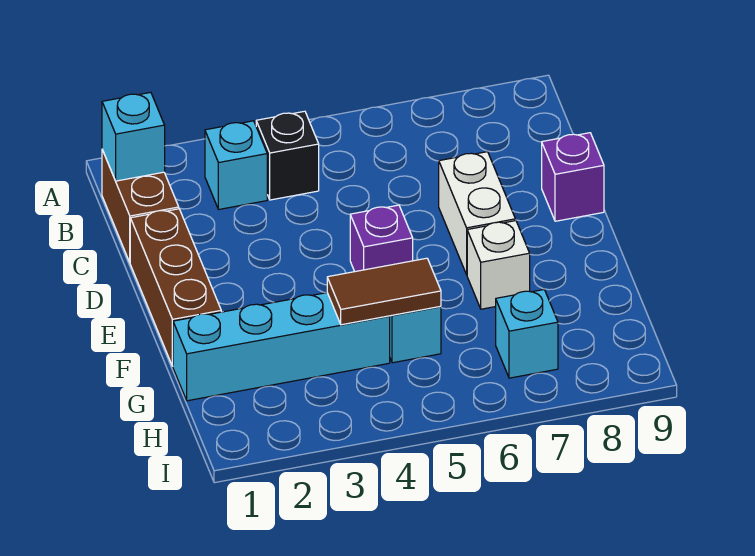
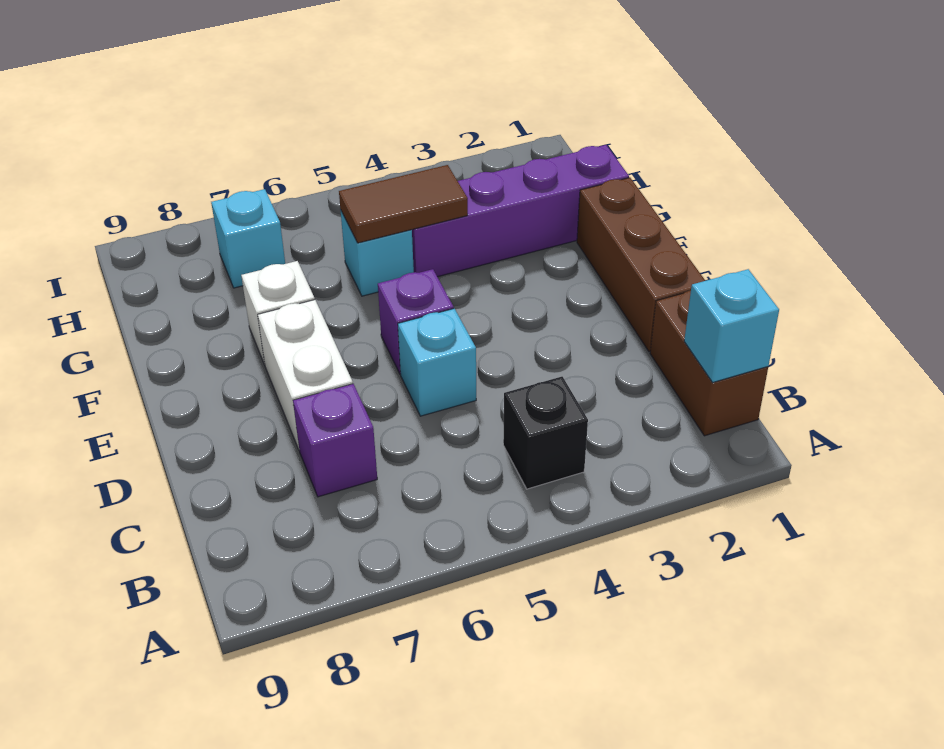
cyan 1x1 brick [205,121,267,209] -> cyan 1x1 brick moved to [398,309,476,416]
purple 1x1 brick [542,133,604,221] -> purple 1x1 brick moved to [293,384,377,497]
cyan 1x4 brick [173,293,390,401] -> purple 1x4 brick [412,145,629,277]

